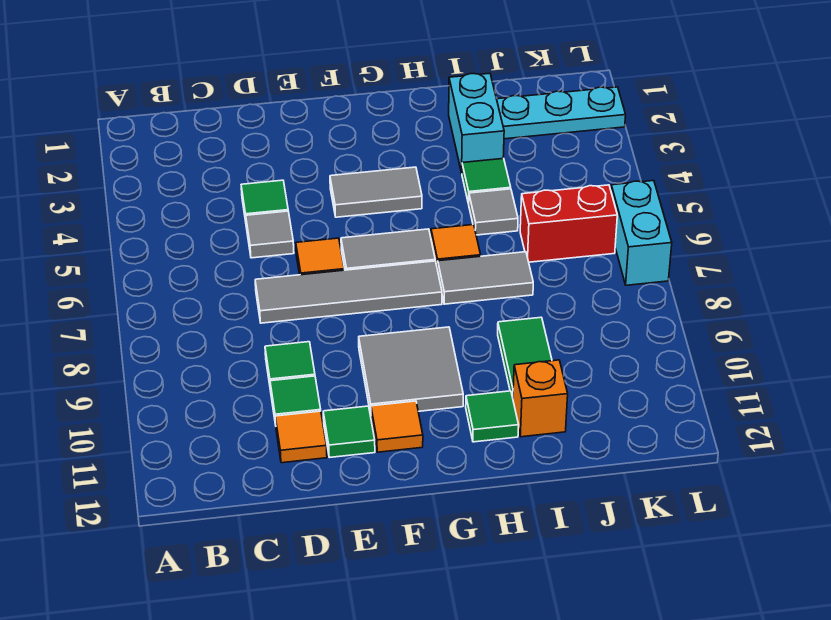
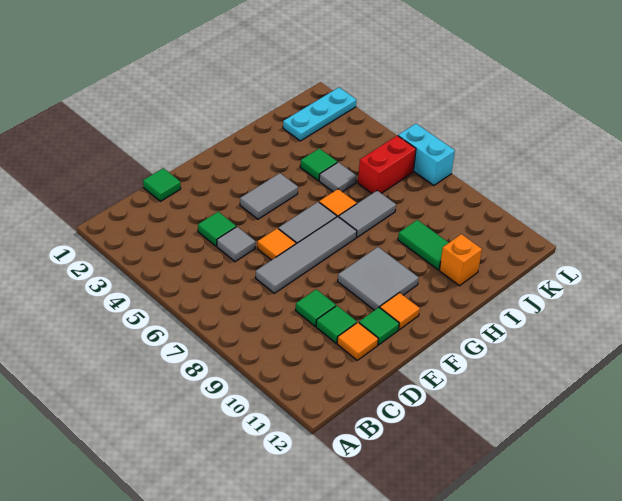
green 1x1 tile [466,391,519,442] -> green 1x1 tile moved to [143,168,181,201]
cyan 1x2 brick [449,73,504,173] -> none

